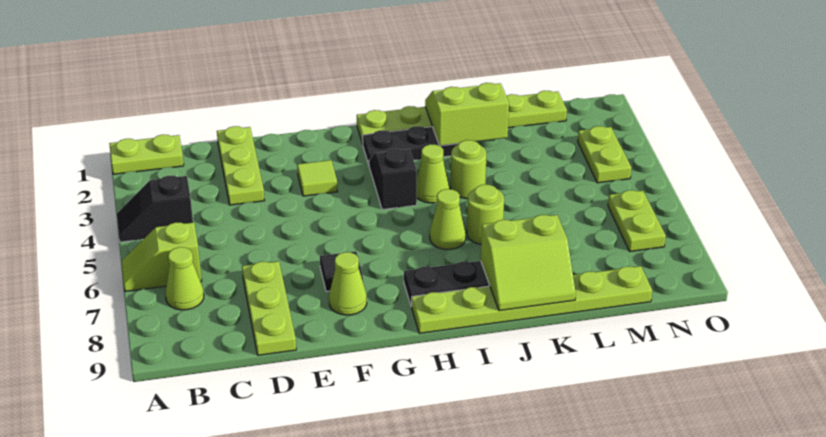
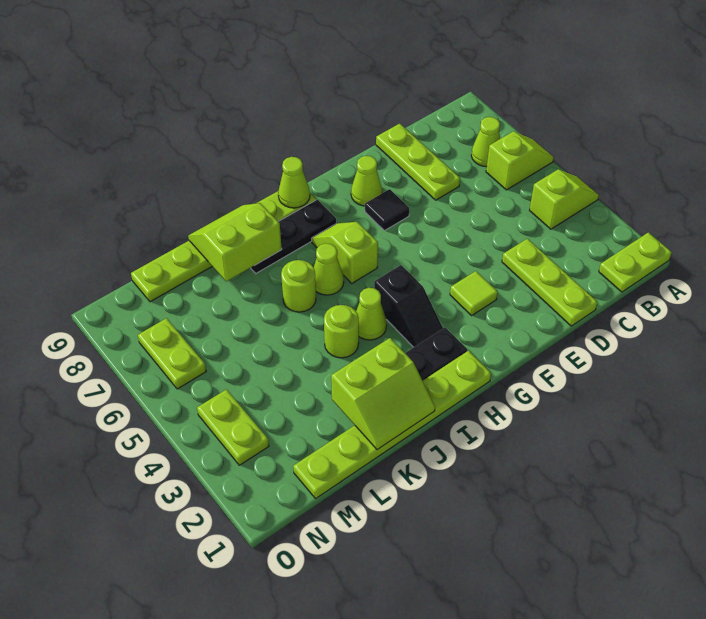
black 1x2 slope [117,176,193,242] -> lime 1x2 slope [529,170,599,229]
none -> lime 1x2 slope [312,222,378,283]
none -> lime 1x1 cone [278,157,310,208]

